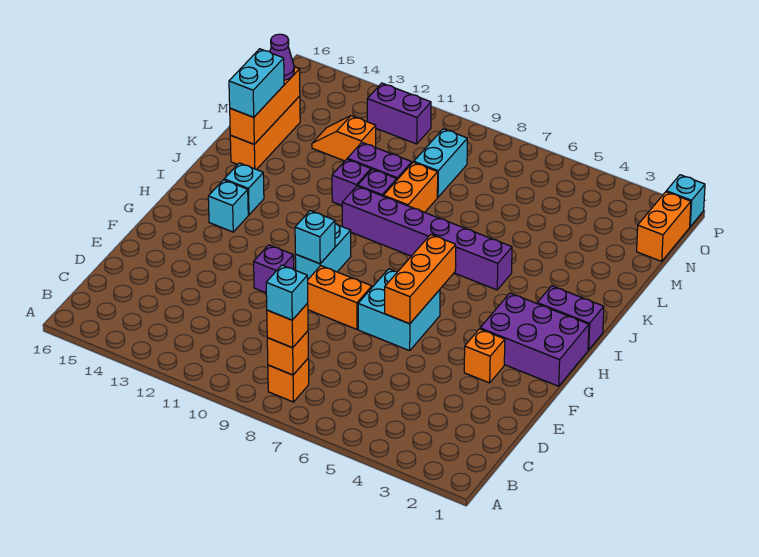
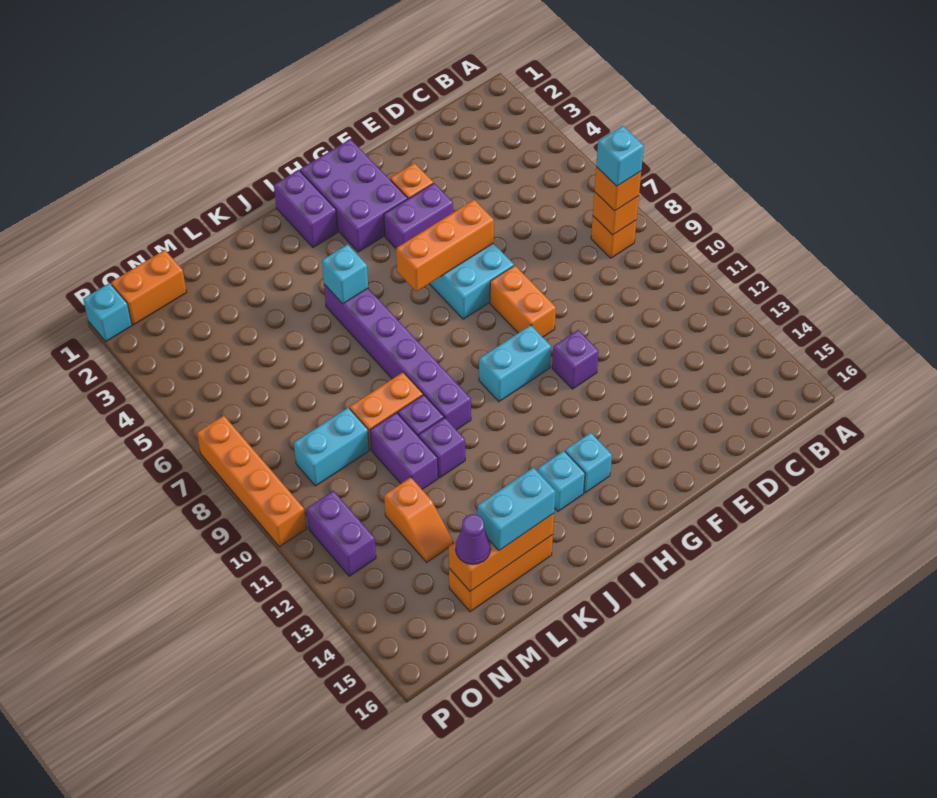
none -> purple 1x2 brick [384,183,453,248]
cyan 1x1 brick [295,211,335,264] -> cyan 1x1 brick moved to [322,244,368,304]
none -> orange 1x4 brick [197,416,306,547]

